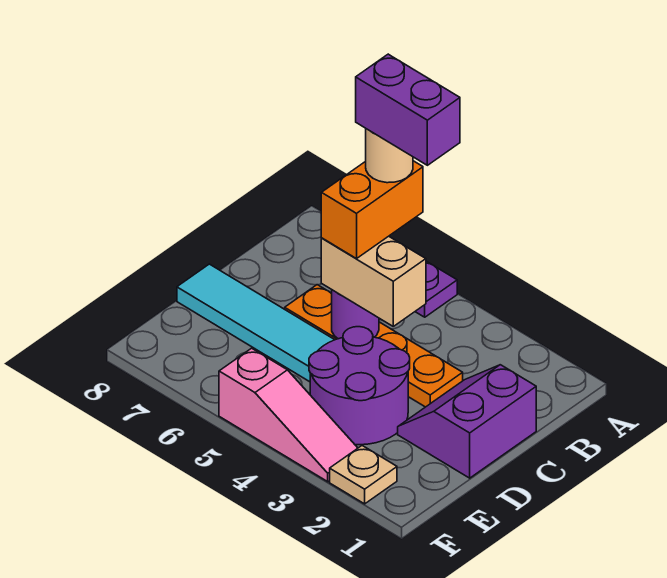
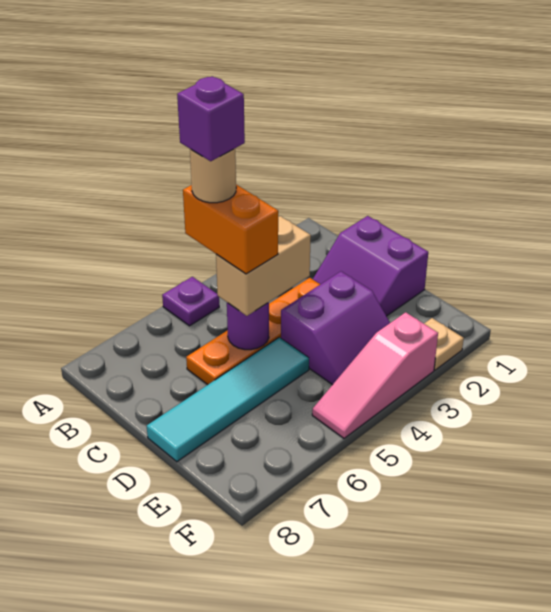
purple 1x2 brick [356,54,460,165] -> purple 1x1 brick [177,76,245,161]
purple 2x2 round brick [309,327,410,445] -> purple 2x2 slope [281,271,390,385]
pink 1x3 slope [219,348,358,482] -> pink 1x3 slope turned to [312,312,438,438]

